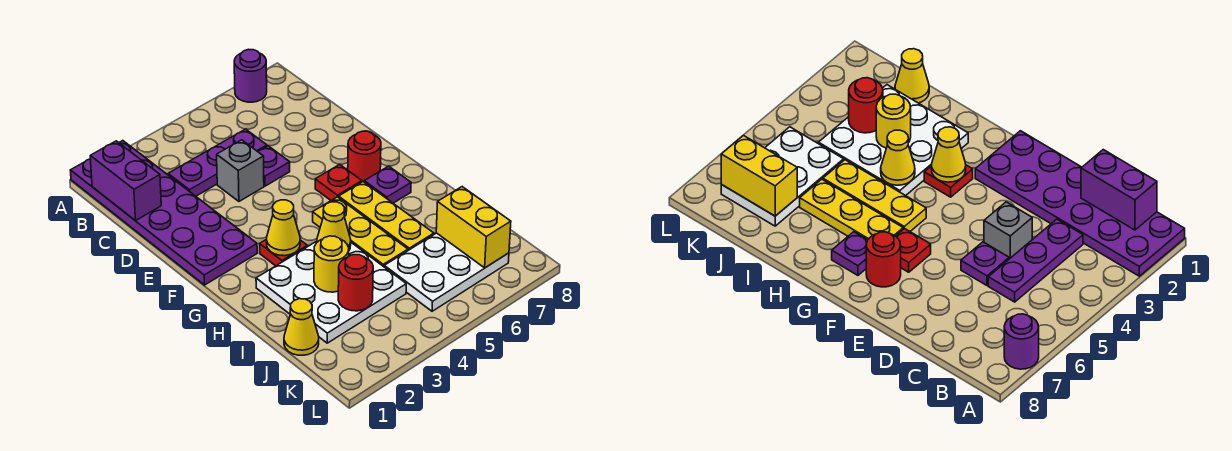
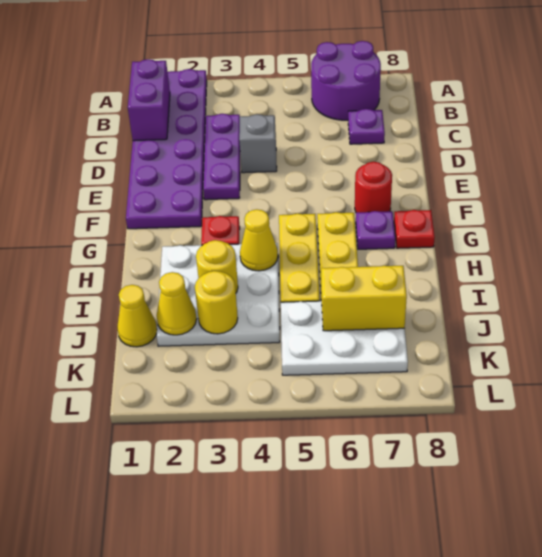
purple 1x1 round brick [234,49,267,102] -> purple 2x2 round brick [311,41,381,120]
purple 1x3 plate [168,129,267,196] -> purple 1x3 plate turned to [203,114,240,200]
purple 1x1 plate [258,146,290,186] -> purple 1x1 plate moved to [348,109,385,144]
red 1x1 plate [315,164,362,200] -> red 1x1 plate moved to [394,210,435,248]
yellow 1x1 cone [267,200,300,256] -> yellow 1x1 cone moved to [157,272,197,335]
red 1x1 round brick [338,255,373,311] -> yellow 1x1 round brick [195,271,238,334]
yellow 1x2 brick [436,187,511,268] -> yellow 1x2 brick turned to [321,266,407,331]

